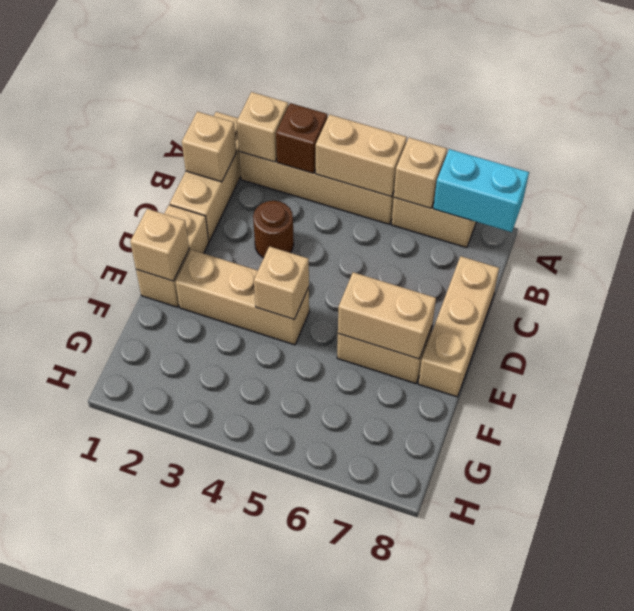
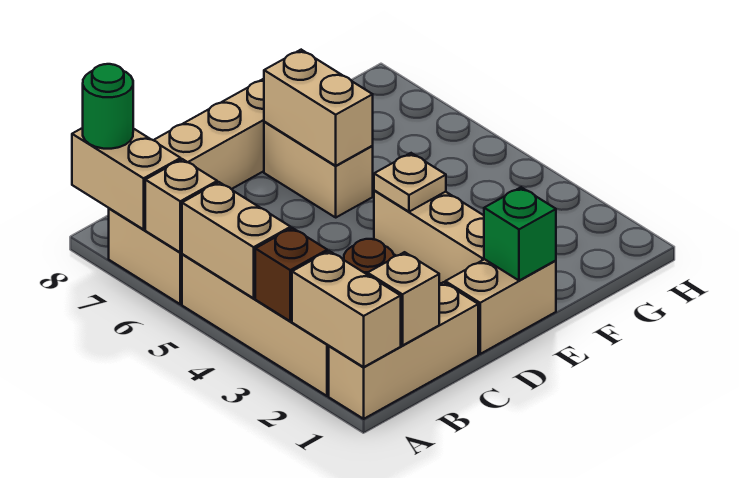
tan 1x1 brick [237,92,288,162] -> tan 1x2 brick [292,251,401,367]
cyan 1x2 brick [433,149,529,232] -> tan 1x2 brick [72,128,181,229]
none -> green 1x1 round brick [83,64,133,149]
tan 1x1 brick [130,209,189,281] -> green 1x1 brick [484,187,556,281]
tan 1x1 brick [254,246,309,319] -> tan 1x1 plate [374,153,446,212]

